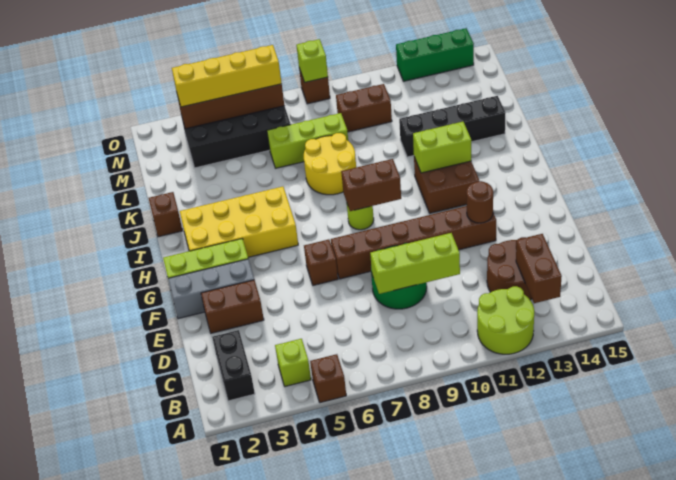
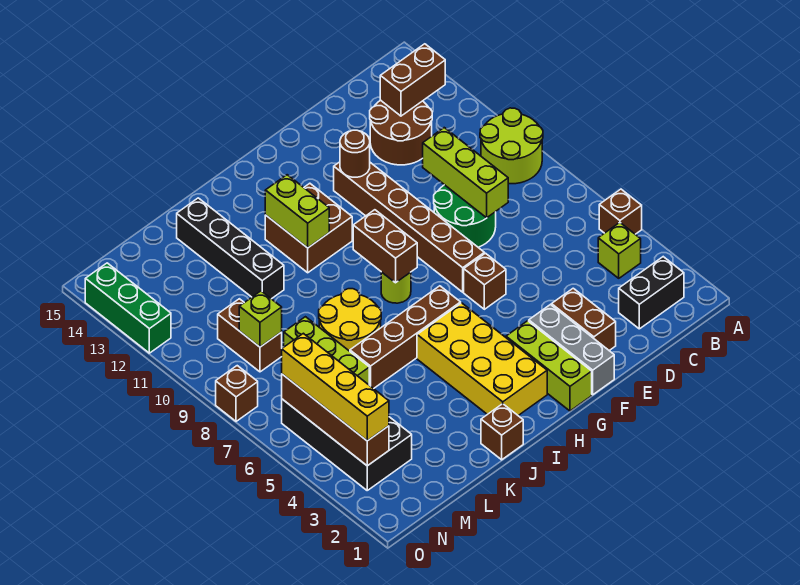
lime 2x2 round brick [477,286,534,354] -> lime 2x2 round brick moved to [480,108,543,184]
none -> brown 1x4 brick [350,286,461,389]
lime 1x1 brick [296,39,328,82] -> lime 1x1 brick moved to [239,291,282,347]

